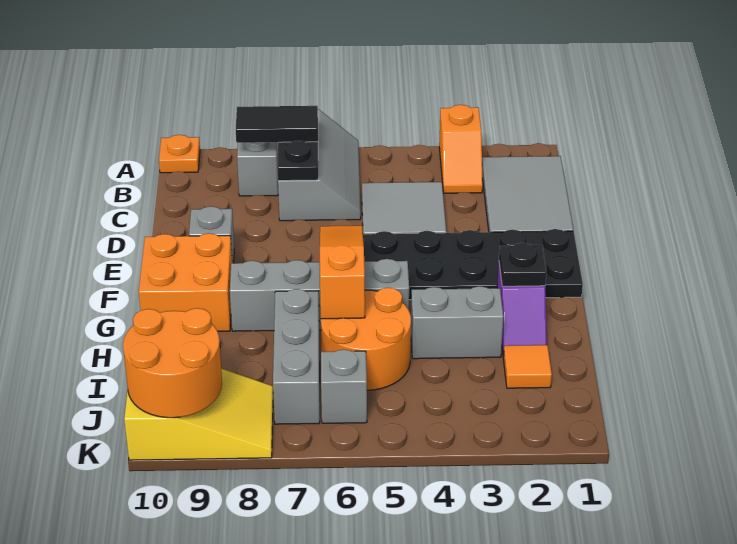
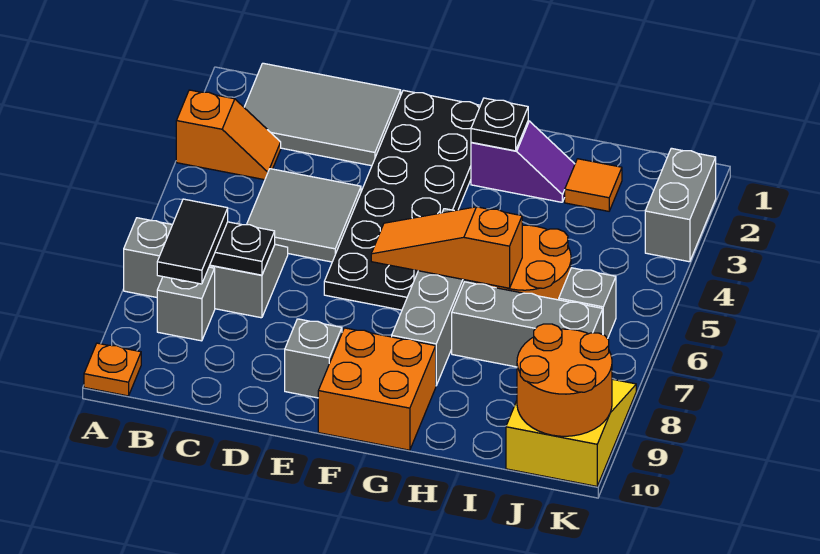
grey 1x2 brick [411,286,503,359] -> grey 1x2 brick moved to [645,148,716,262]

